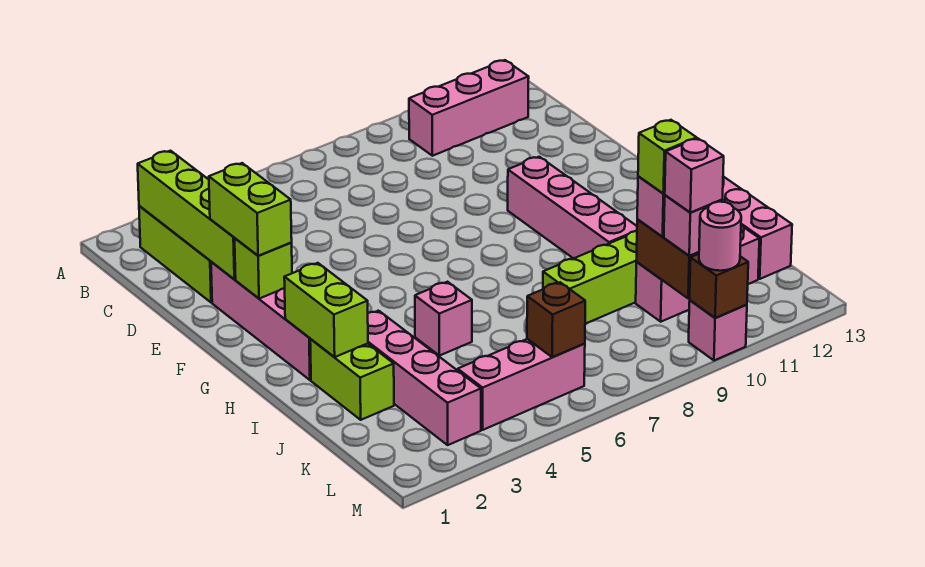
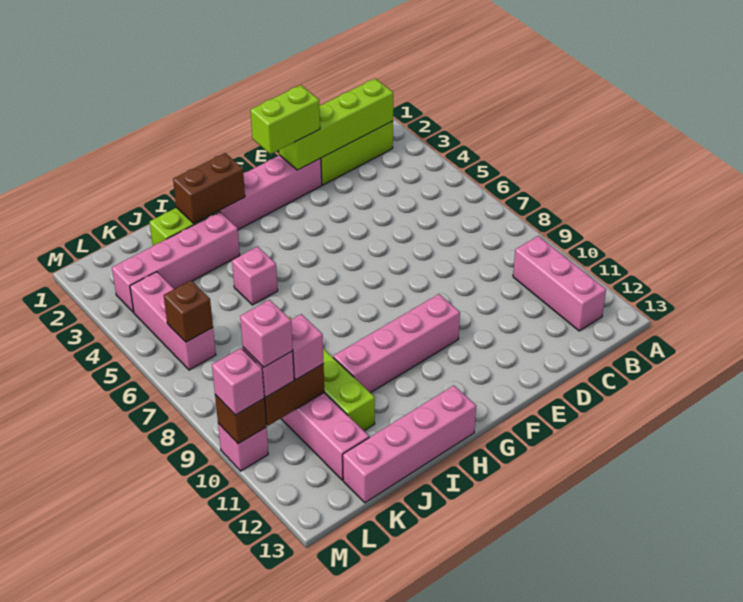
lime 1x1 brick [235,238,292,299] -> none
lime 1x2 brick [284,263,368,357] -> brown 1x2 brick [173,153,245,223]
lime 1x1 brick [638,120,697,194] -> none
pink 1x1 round brick [699,202,741,271] -> pink 1x1 brick [212,348,264,415]

